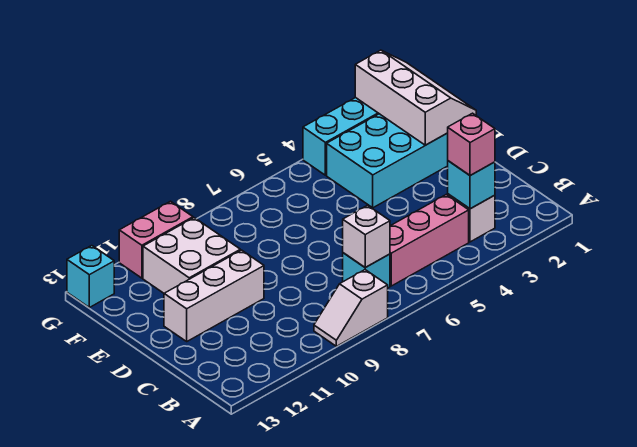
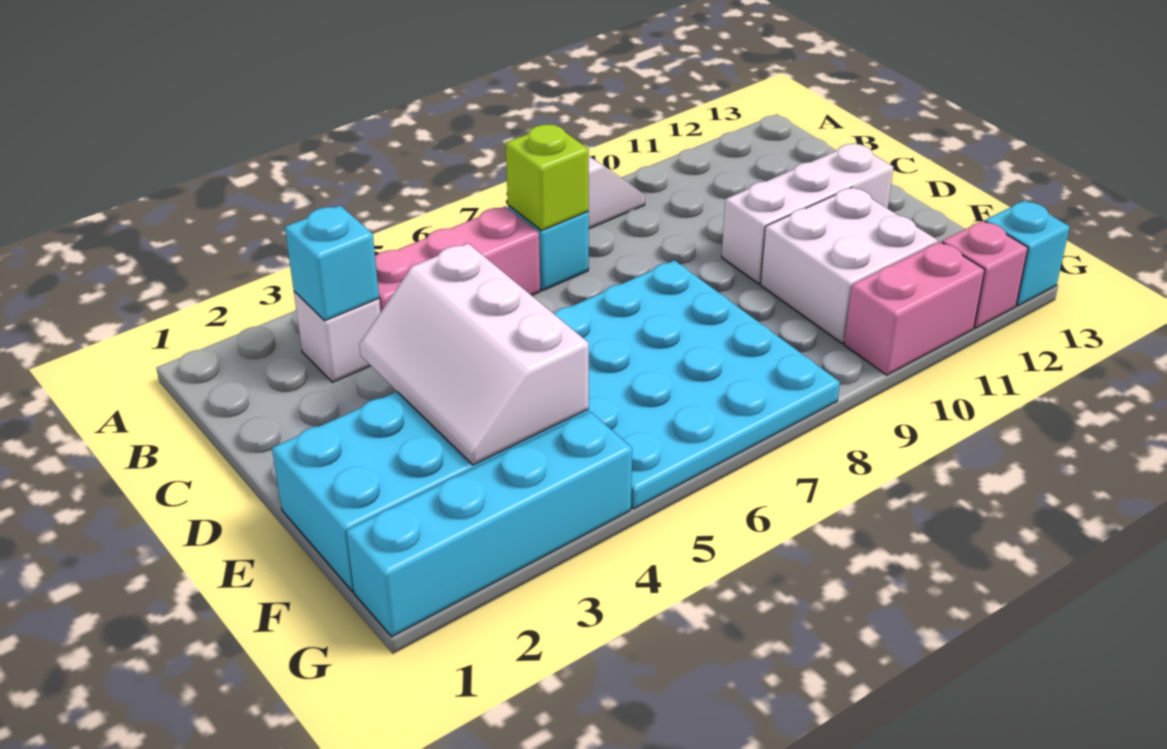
pink 1x1 brick [448,113,495,176] -> pink 1x1 brick moved to [942,221,1028,328]
white 1x1 brick [343,205,390,267] -> lime 1x1 brick [506,124,589,231]
none -> cyan 4x4 plate [554,260,840,509]
white 2x3 slope [355,50,476,145] -> white 2x3 slope moved to [359,243,589,465]

